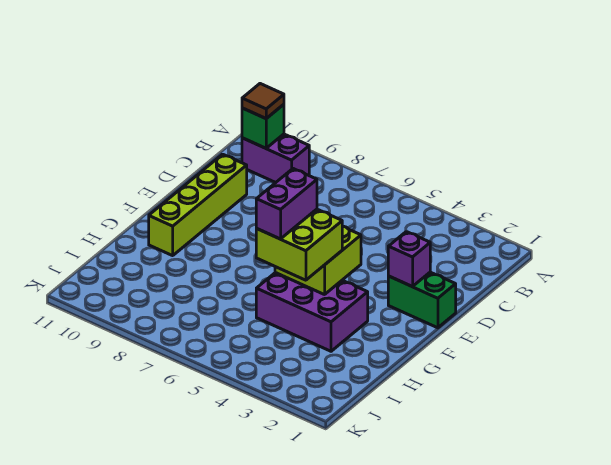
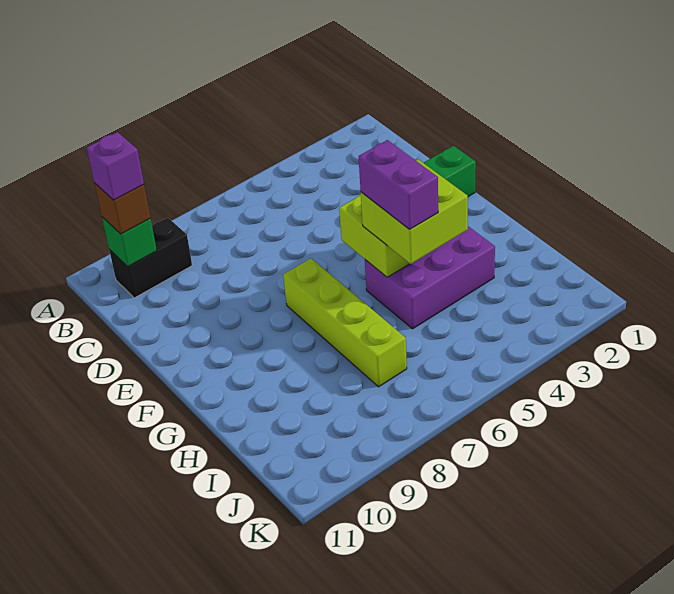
purple 1x2 brick [242,134,309,183] -> black 1x2 brick [109,218,192,298]
brown 1x1 tile [242,84,284,118] -> brown 1x1 brick [94,183,150,234]
lime 1x4 brick [149,154,247,256] -> lime 1x4 brick moved to [283,258,407,387]
purple 1x1 brick [388,232,430,286] -> purple 1x1 brick moved to [87,132,144,200]

